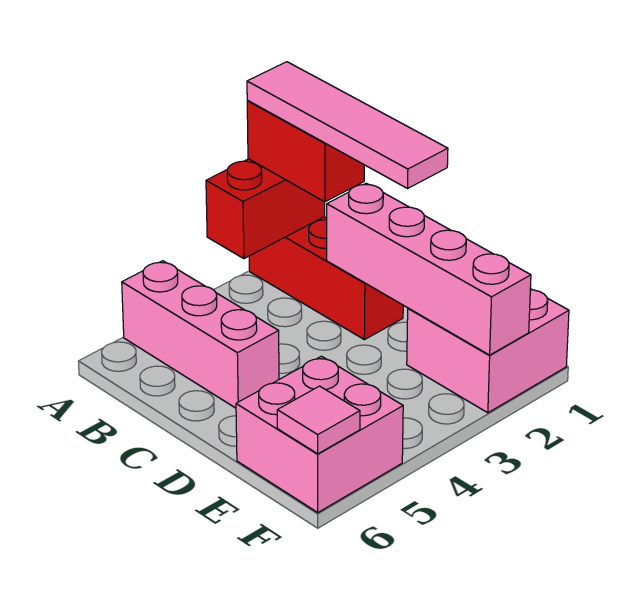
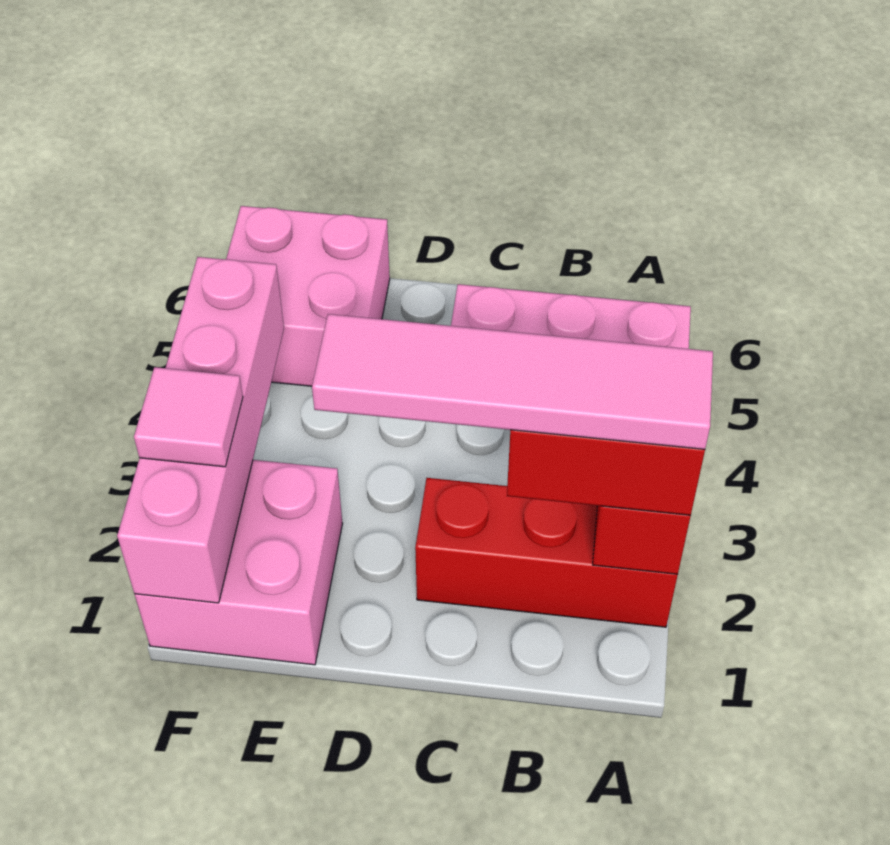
pink 1x4 brick [327,183,531,355] -> pink 1x4 brick turned to [117,257,284,603]
pink 1x1 tile [277,386,360,454] -> pink 1x1 tile moved to [134,367,243,467]

